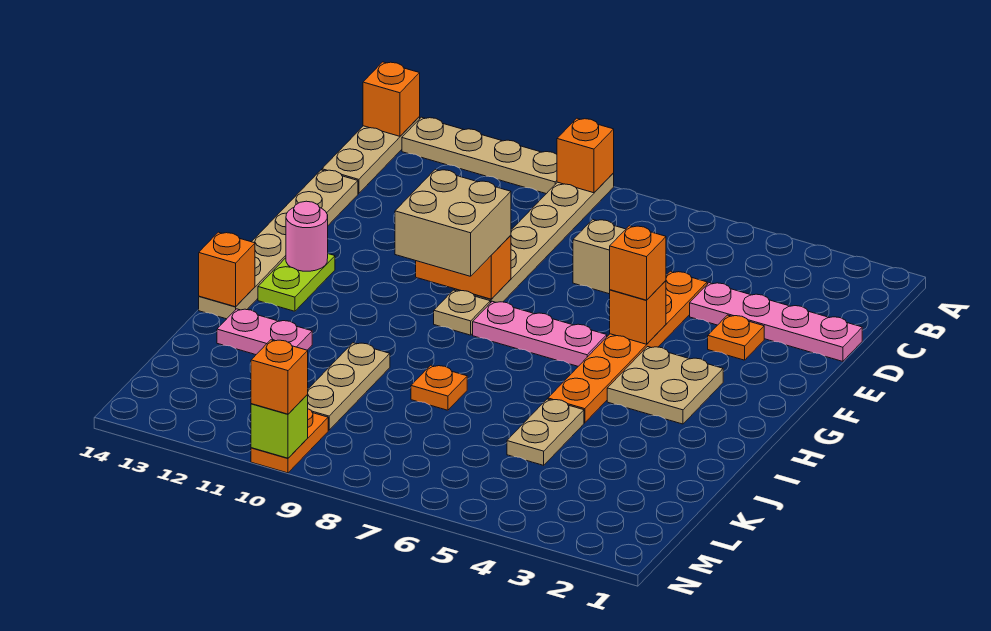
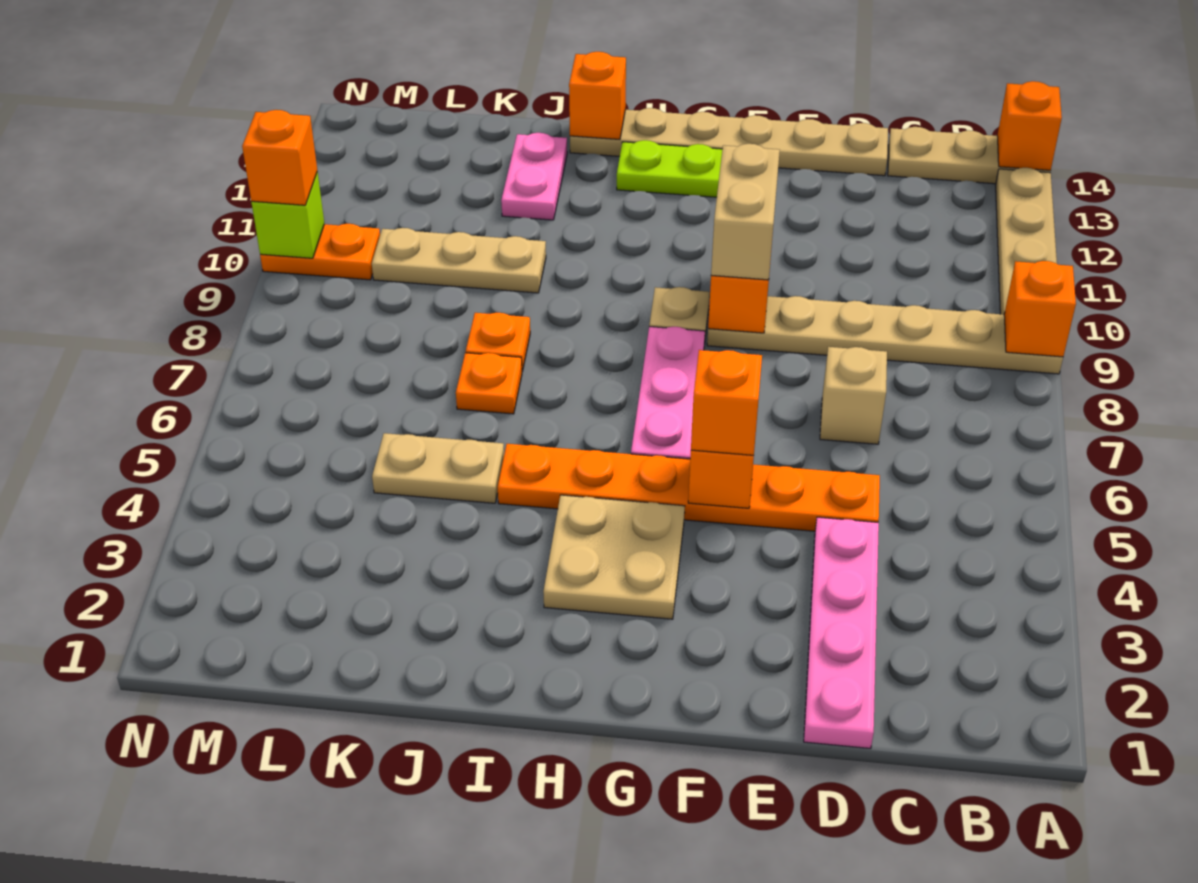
orange 1x1 plate [708,315,764,360] -> orange 1x1 plate moved to [456,353,522,414]
tan 2x2 brick [395,169,511,276] -> tan 1x2 brick [711,144,780,280]
pink 1x1 round brick [286,201,328,271] -> none

